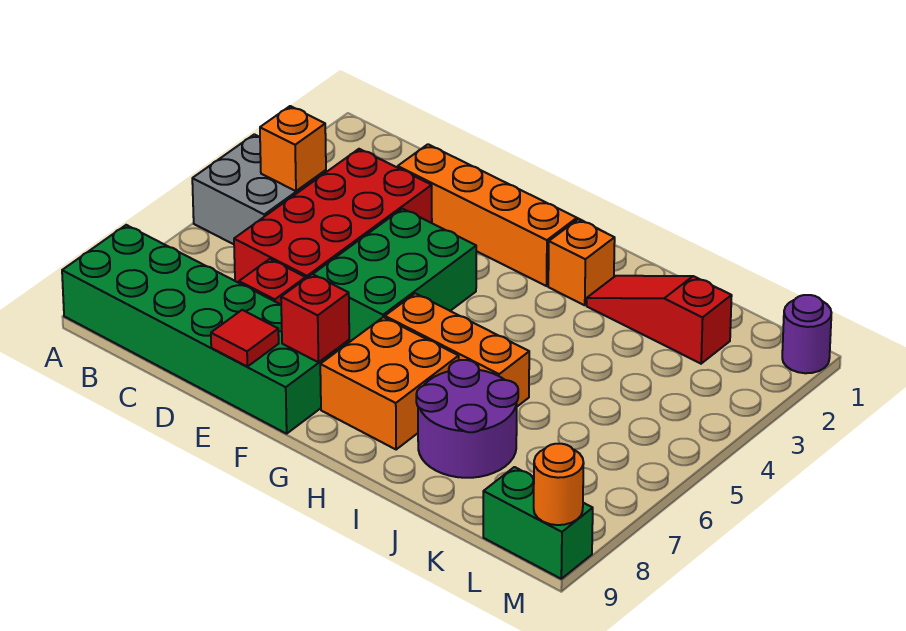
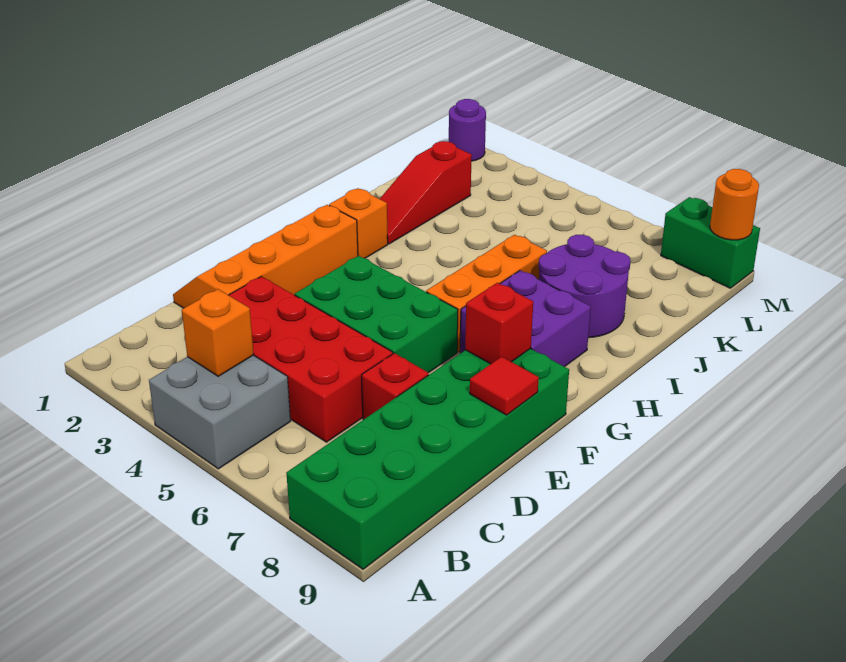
orange 2x2 brick [320,317,459,450] -> purple 2x2 brick [460,270,591,367]
green 1x2 brick [483,467,593,579] -> green 1x2 brick turned to [661,197,760,288]

